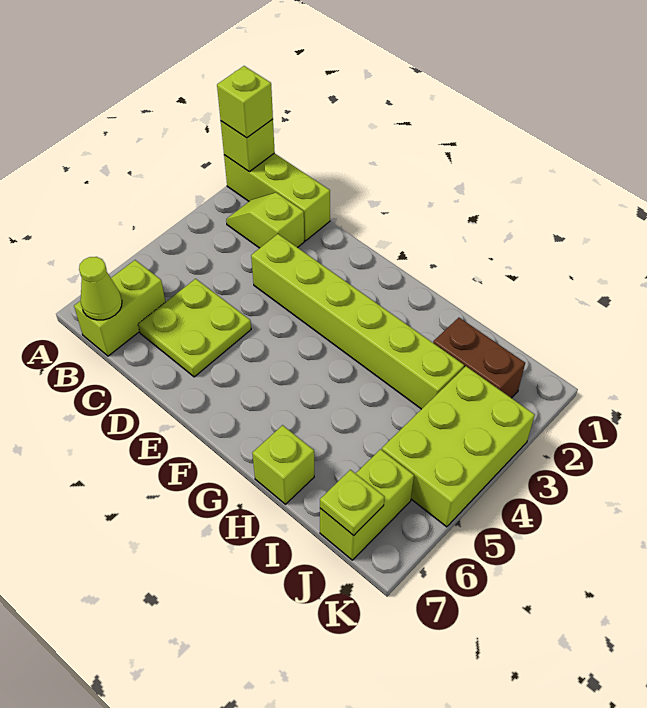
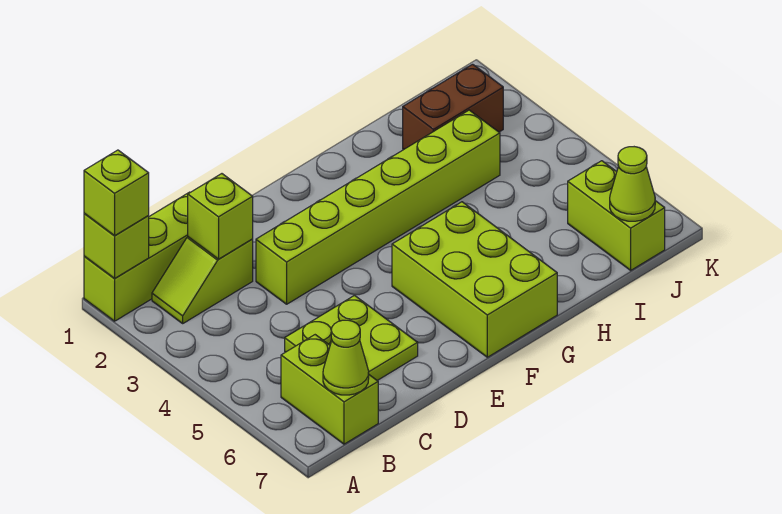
lime 1x1 brick [252,425,314,504] -> lime 1x1 brick moved to [188,174,253,259]
lime 2x3 brick [382,366,535,527] -> lime 2x3 brick moved to [392,202,557,357]
lime 1x1 plate [320,470,384,535] -> lime 1x1 cone [610,147,655,221]

